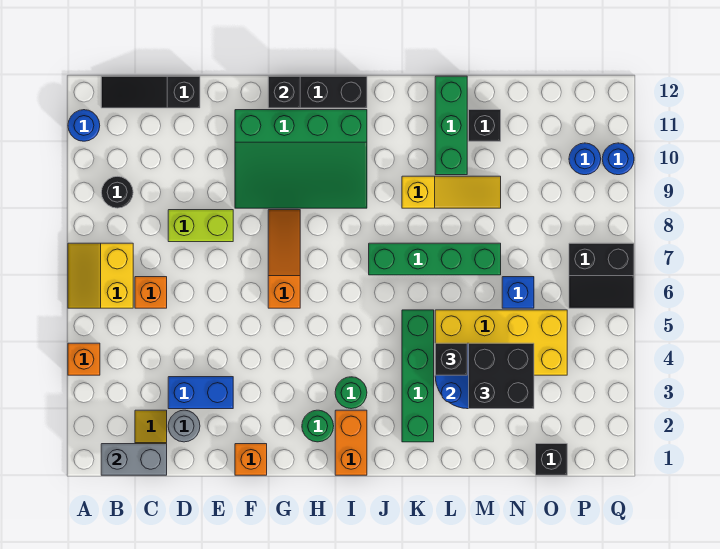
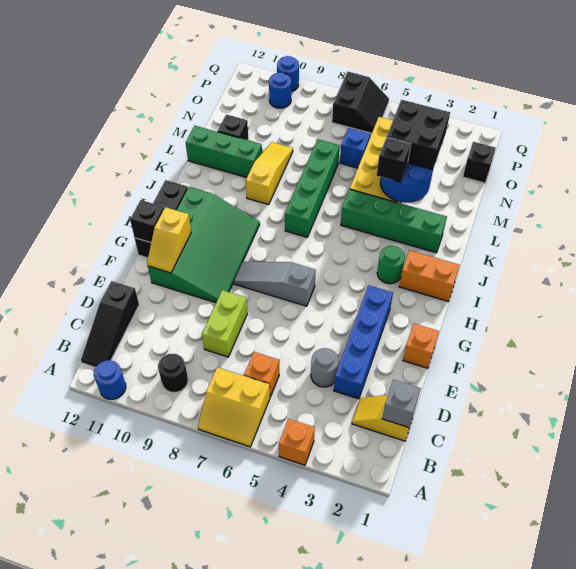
grey 1x2 brick [101,444,167,475] -> grey 1x1 brick [382,380,421,428]
grey 1x1 round brick [168,410,200,442] -> grey 1x1 round brick moved to [311,348,339,387]
blue 1x2 brick [168,377,233,409] -> blue 1x4 brick [334,285,393,399]
none -> yellow 1x2 slope [147,207,191,273]
orange 1x3 slope [268,210,300,308] -> grey 1x3 slope [234,262,316,306]
green 1x1 round brick [302,410,334,442] -> none

